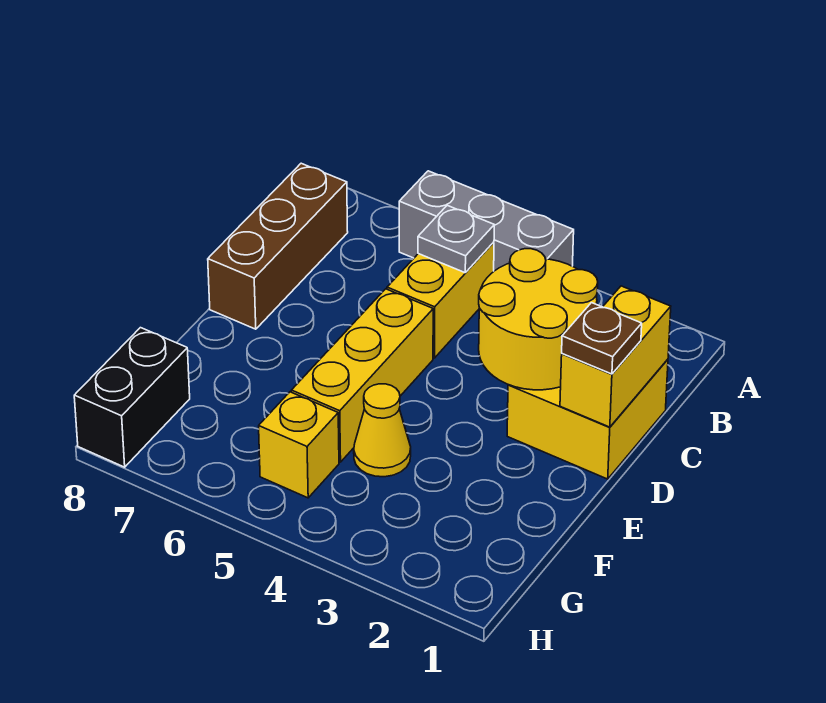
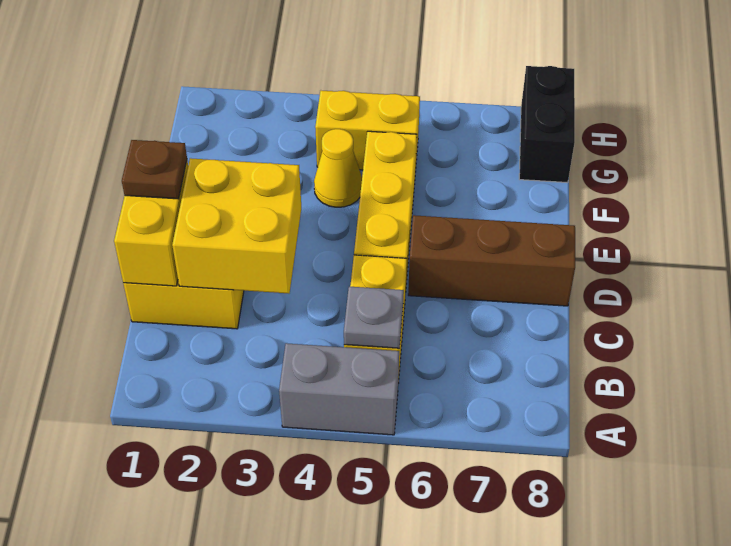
grey 1x3 brick [399,171,574,271] -> grey 1x2 brick [279,343,399,435]
brown 1x3 brick [208,163,348,329] -> brown 1x3 brick turned to [408,215,575,306]
yellow 2x2 round brick [479,249,598,390] -> yellow 2x2 brick [172,158,301,293]
yellow 1x1 brick [259,392,339,498] -> yellow 1x2 brick [315,91,420,171]

